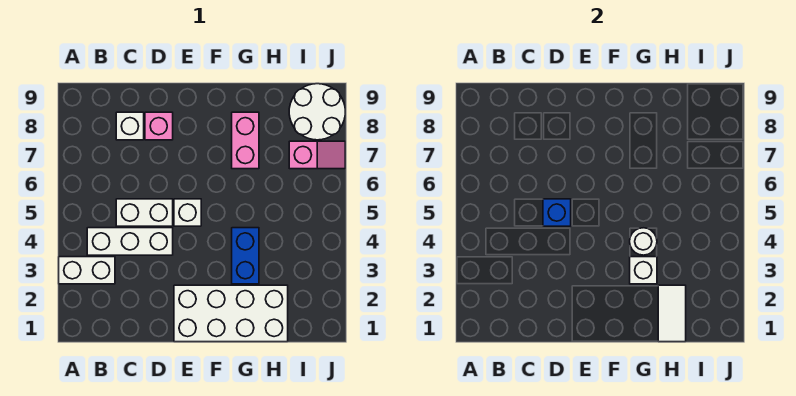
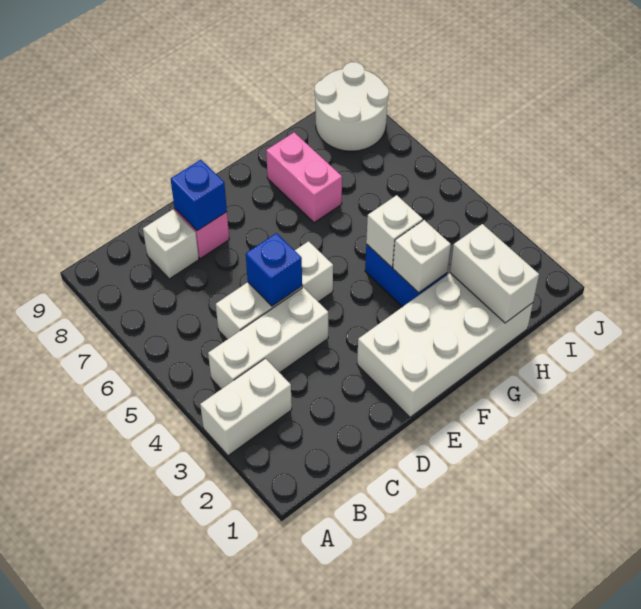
none -> blue 1x1 brick [171,160,227,231]
white 1x1 round brick [630,228,657,255] -> white 1x1 brick [366,195,423,267]
white 1x2 tile [658,285,686,342] -> white 1x2 brick [450,224,539,323]
pink 1x2 slope [289,141,345,169] -> none

